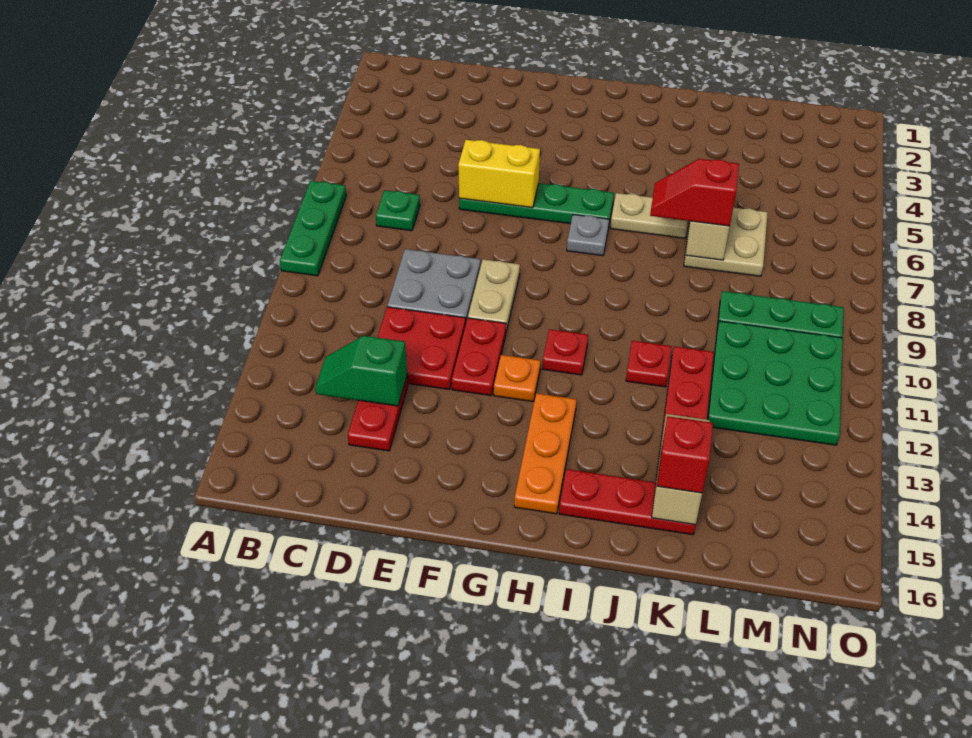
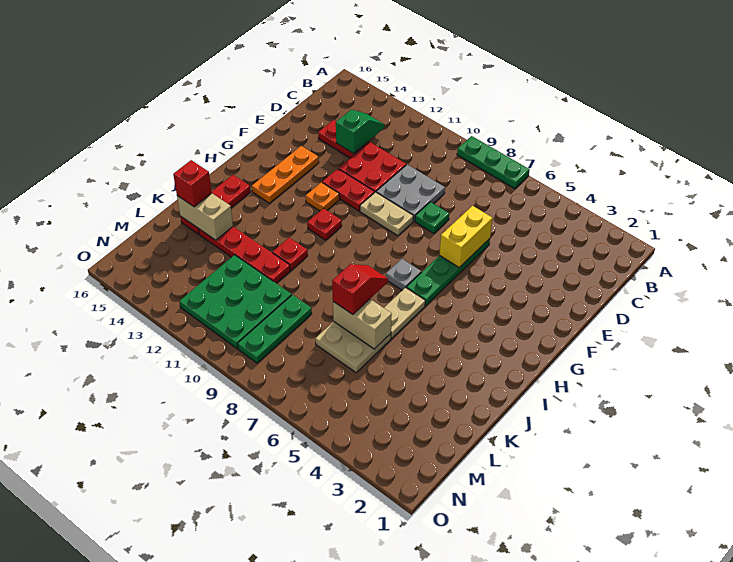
green 1x1 plate [376,190,420,231] -> green 1x1 plate moved to [415,202,449,234]
orange 1x3 plate [514,393,577,514] -> orange 1x3 plate turned to [252,146,319,203]

